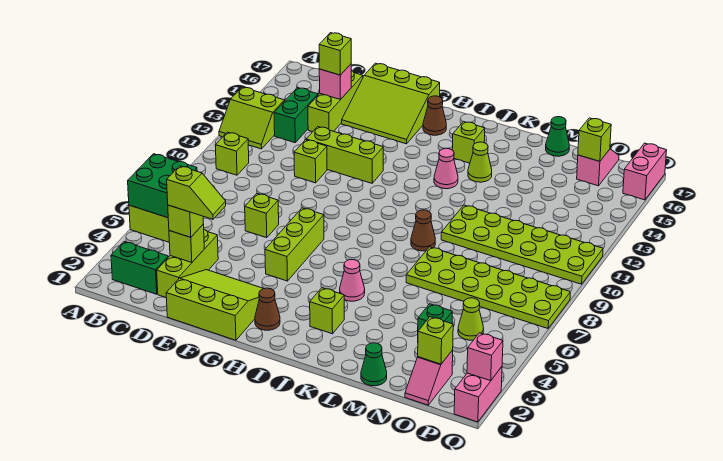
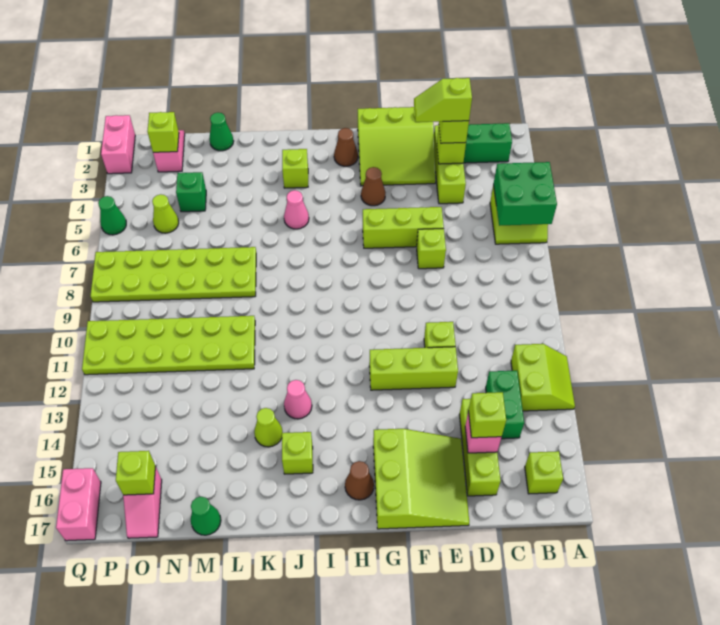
lime 2x2 slope [219,87,284,149] -> lime 2x2 slope turned to [511,344,575,411]
lime 1x1 brick [215,132,249,175] -> lime 1x1 brick moved to [525,451,563,494]
lime 3x3 slope [342,63,440,144] -> lime 3x3 slope turned to [373,429,469,529]
lime 1x3 brick [265,208,324,281] -> lime 1x3 brick turned to [363,207,444,248]
brown 1x1 cone [411,210,435,251] -> brown 1x1 cone moved to [361,167,386,206]
pink 1x1 brick [467,333,503,381] -> none
none -> green 1x1 cone [98,196,126,235]

